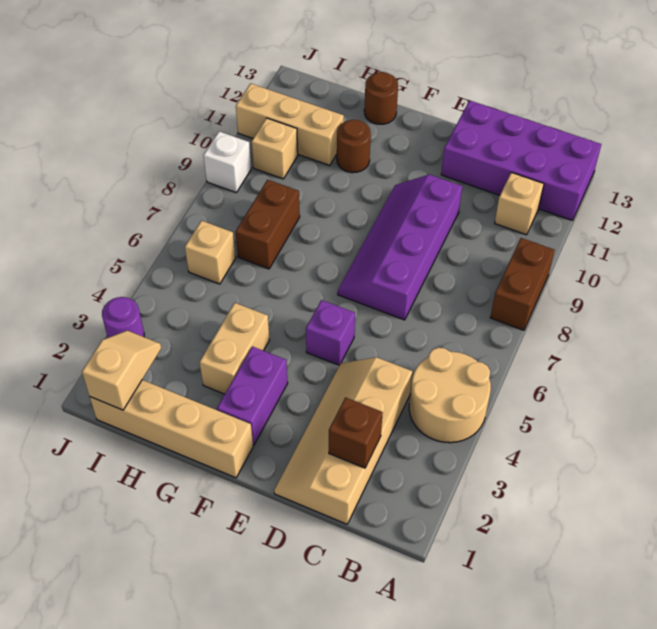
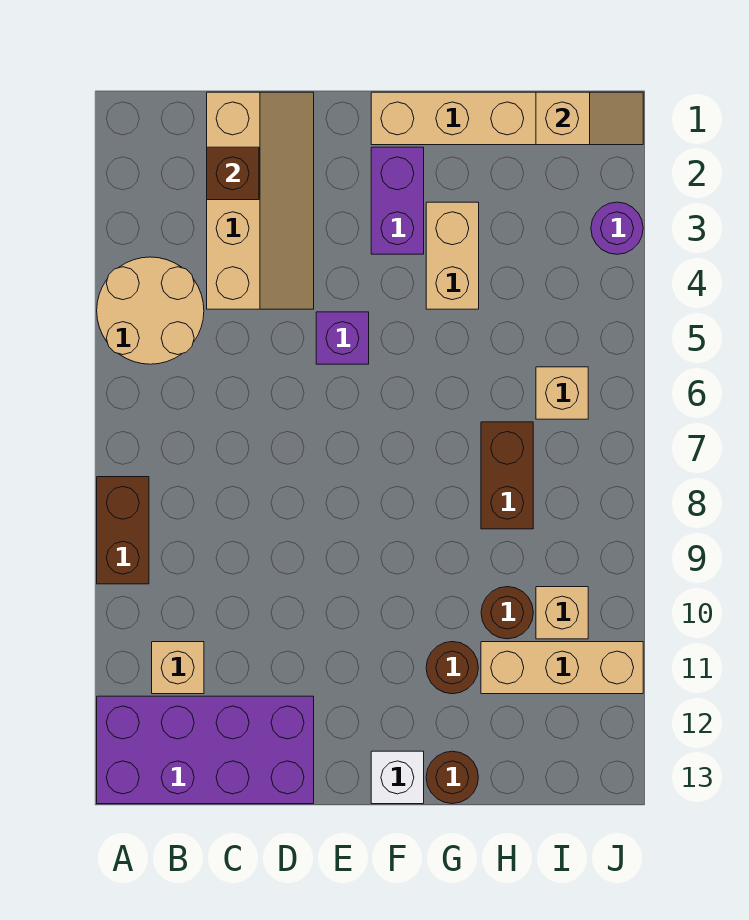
purple 2x4 slope [338,174,462,320] -> none
none -> brown 1x1 round brick [481,587,533,639]
tan 1x2 slope [82,330,161,410] -> tan 1x2 slope turned to [536,92,643,145]
white 1x1 brick [203,131,251,192] -> white 1x1 brick moved to [371,751,424,804]

